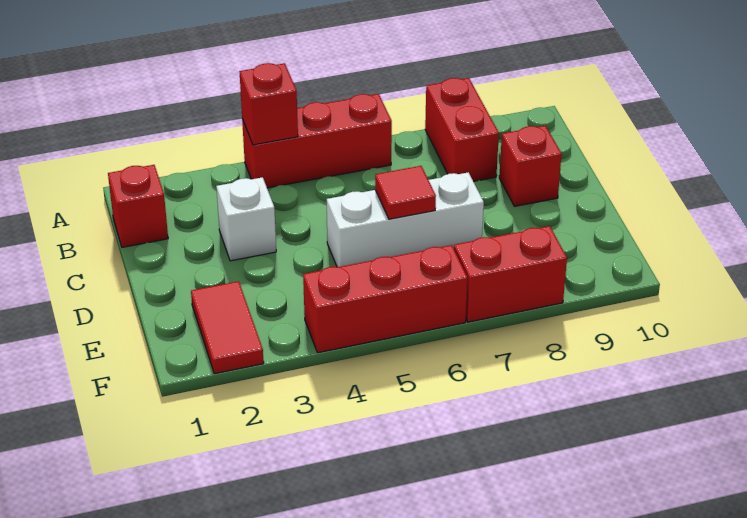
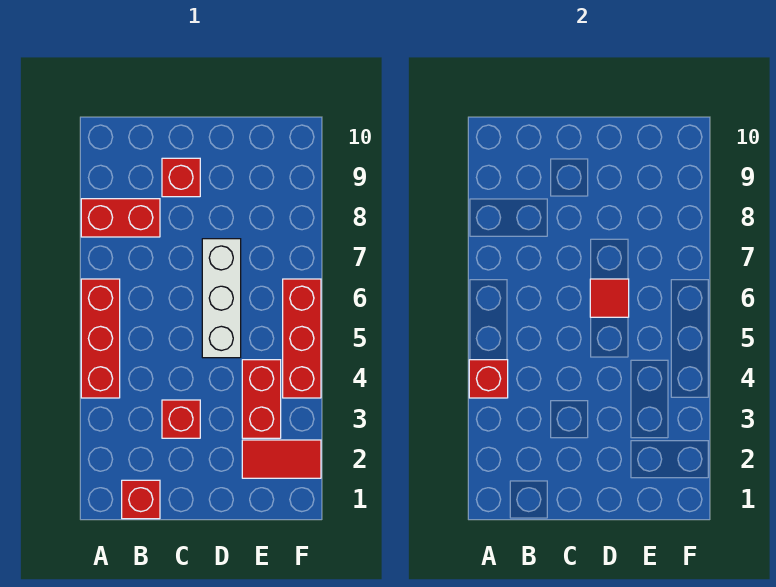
white 1x1 brick [216,177,276,261] -> red 1x1 brick [162,400,200,438]
red 1x2 brick [454,226,567,322] -> red 1x2 brick moved to [242,360,281,438]

